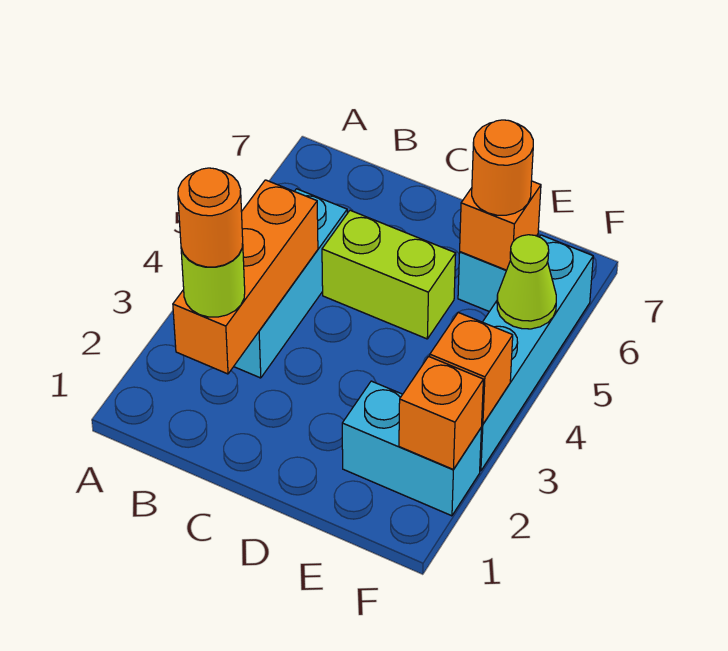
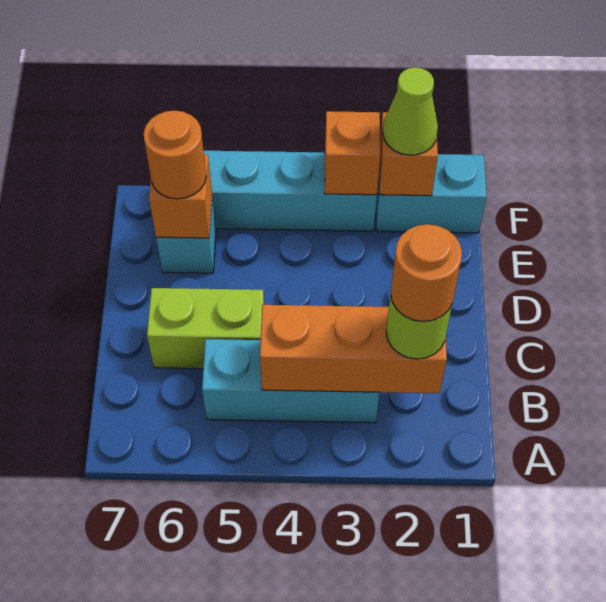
lime 1x2 brick [322,210,456,339] -> lime 1x2 brick turned to [147,288,264,369]
cyan 1x2 brick [342,381,481,516] -> cyan 1x2 brick turned to [376,154,487,233]
lime 1x1 cone [497,235,556,329] -> lime 1x1 cone moved to [383,67,438,155]

